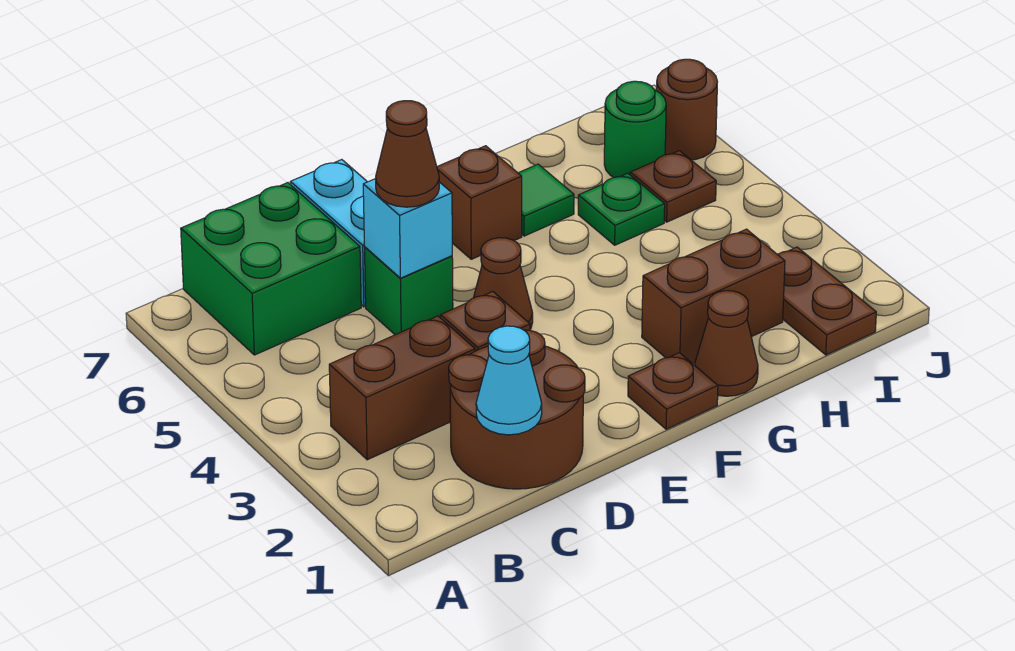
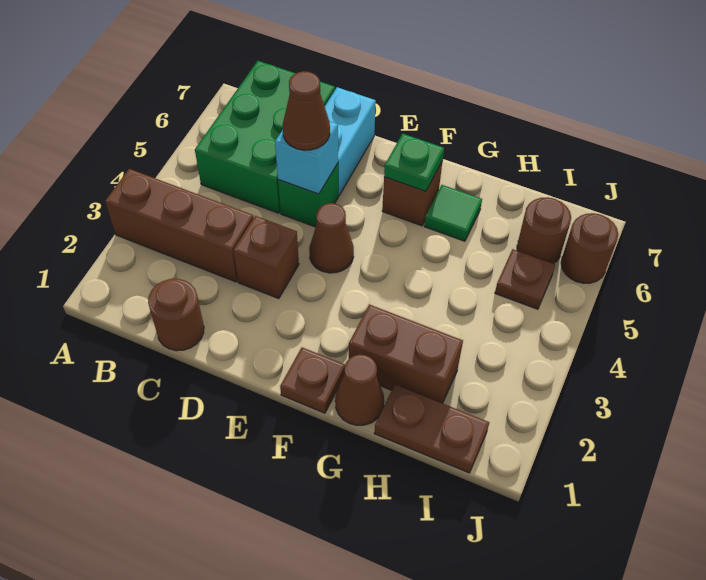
brown 1x2 brick [329,316,475,460] -> brown 1x3 brick [105,169,253,282]
green 2x2 brick [181,183,361,355] -> green 2x3 brick [195,61,335,213]
brown 2x2 round brick [449,330,585,489] -> brown 1x1 round brick [148,279,204,351]
cyan 1x1 cone [476,326,542,435] -> none
green 1x1 plate [578,173,665,245] -> green 1x1 plate moved to [384,134,444,191]
brown 1x2 plate [777,247,876,355] -> brown 1x2 plate turned to [374,385,489,473]
green 1x1 round brick [604,81,666,177] -> brown 1x1 round brick [517,197,571,264]

